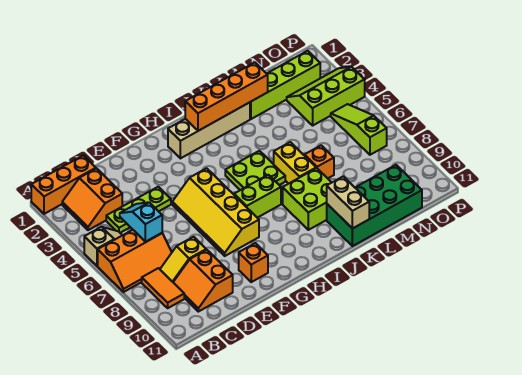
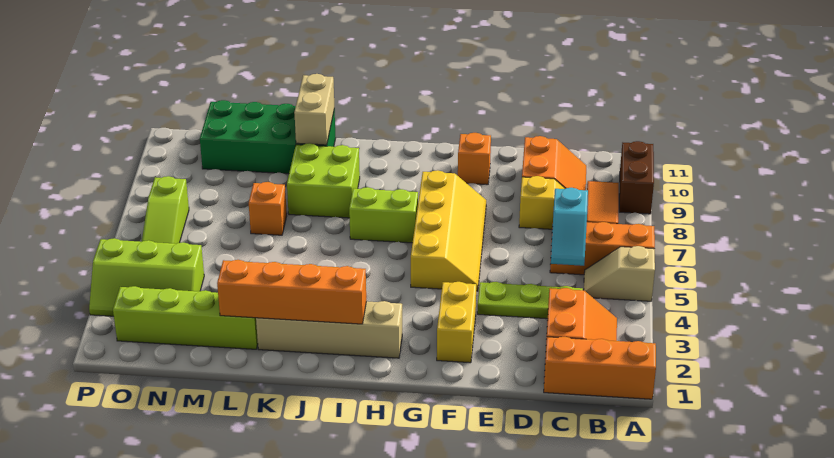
none -> brown 1x2 brick [619,141,654,214]
lime 2x2 plate [225,151,285,190] -> none
yellow 1x2 brick [274,142,316,184] -> yellow 1x2 brick moved to [437,282,476,363]

